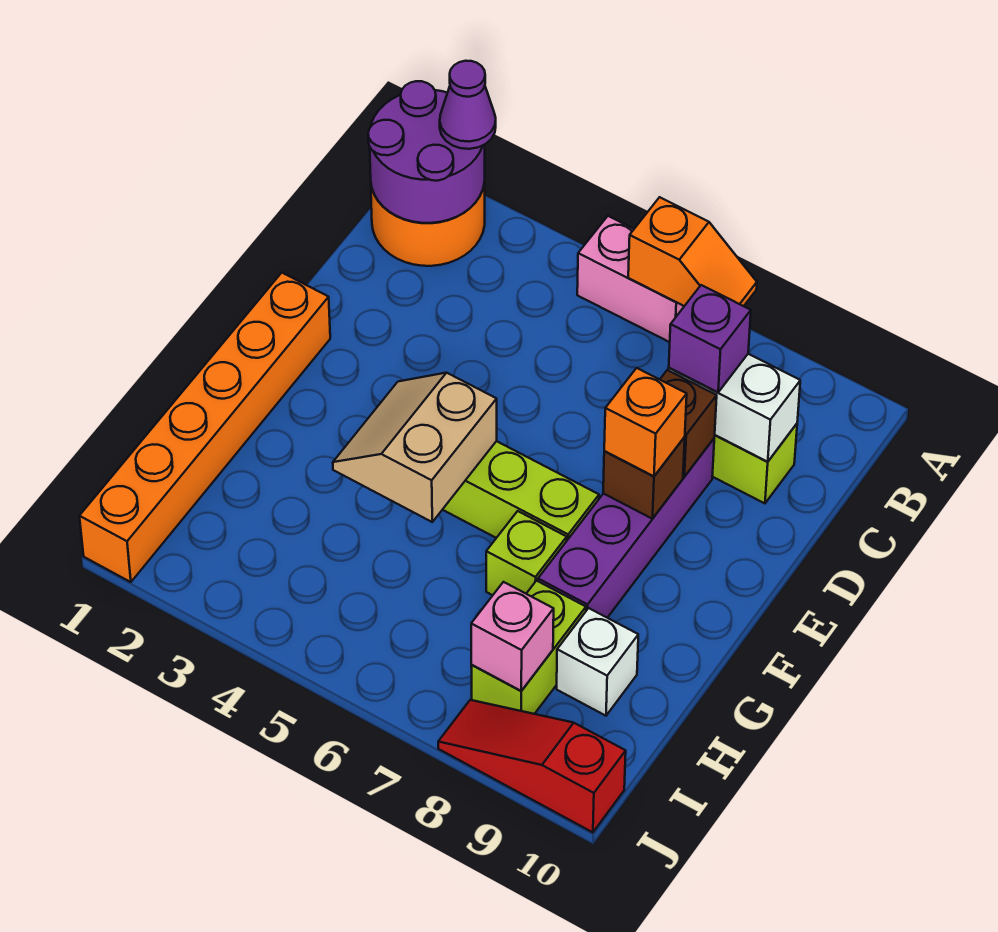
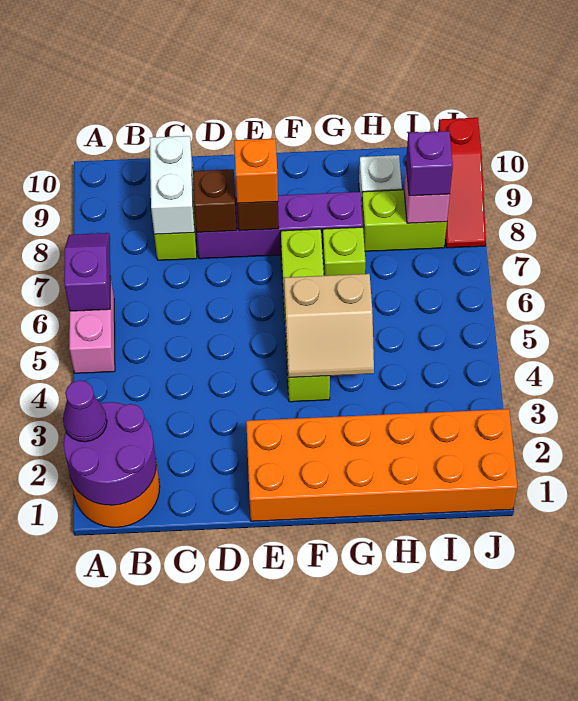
orange 1x2 slope [628,197,757,306] -> purple 1x2 slope [64,233,110,311]
purple 1x1 brick [669,285,751,392] -> purple 1x1 brick moved to [406,131,453,196]
orange 1x6 brick [79,273,330,582] -> orange 2x6 brick [246,409,517,521]

